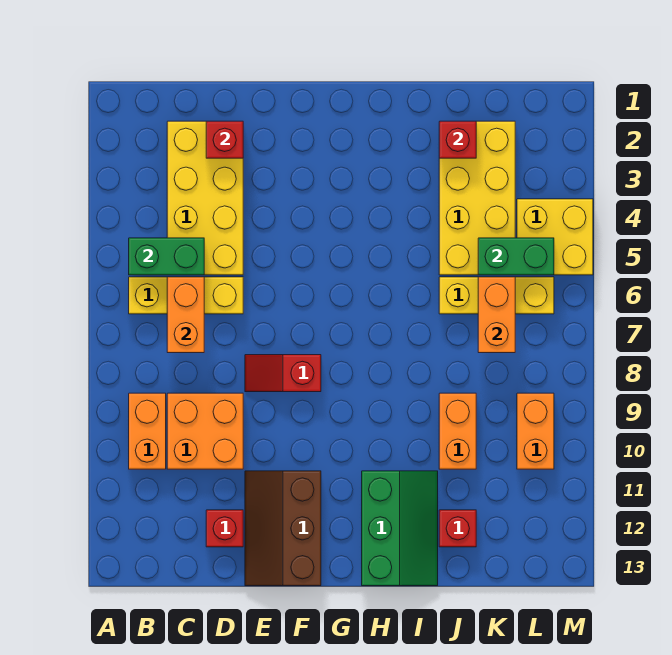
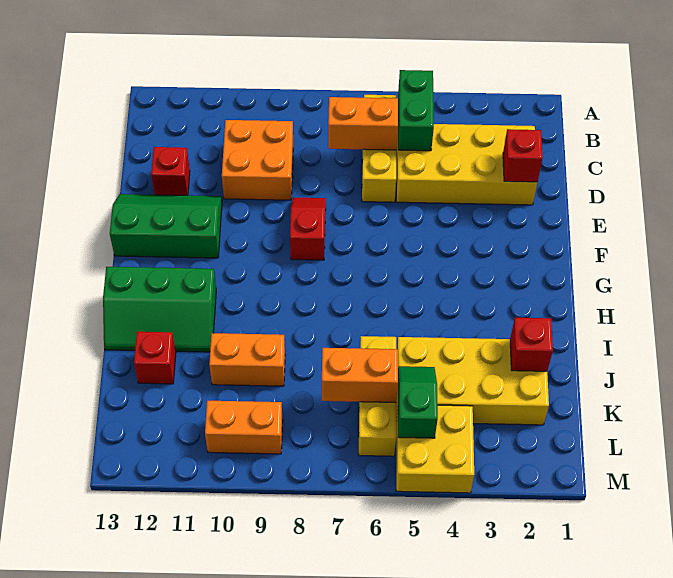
orange 1x2 brick [129,393,166,469] -> none
brown 2x3 slope [245,471,321,586] -> green 2x3 slope [110,194,222,258]
green 1x2 brick [478,238,554,275] -> green 1x2 slope [398,366,438,438]

